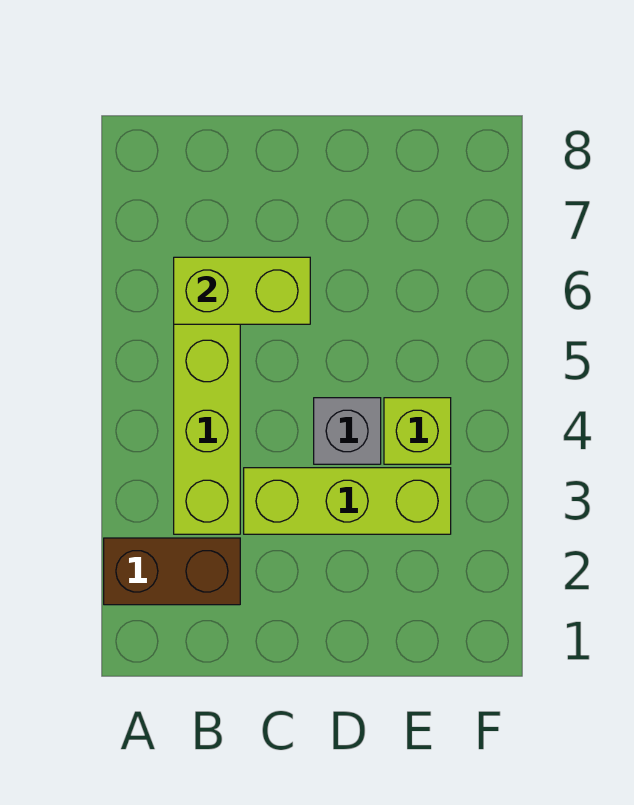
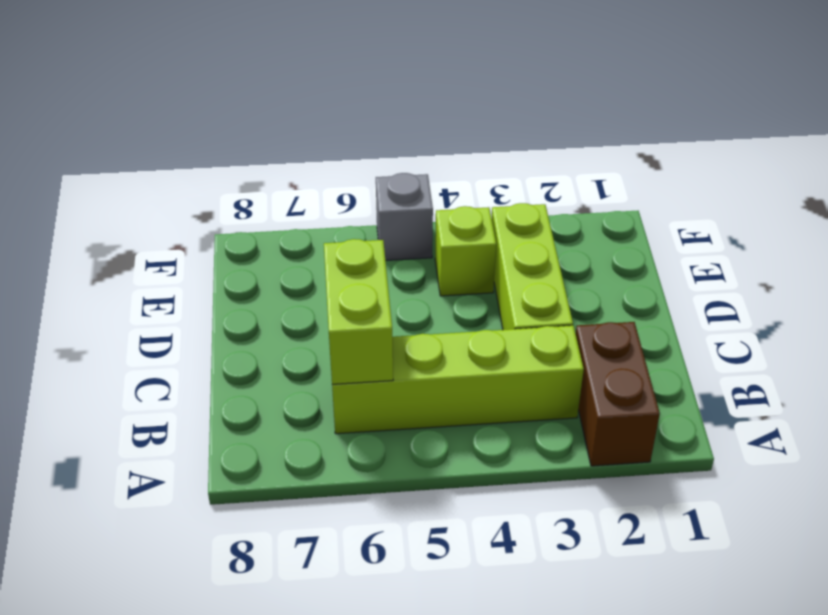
grey 1x1 brick [314,398,381,464] -> grey 1x1 brick moved to [376,173,433,261]

